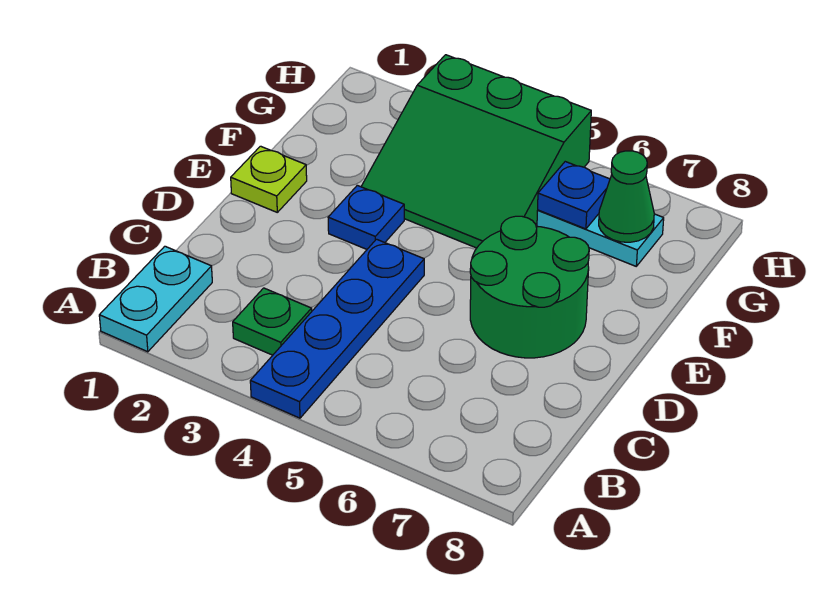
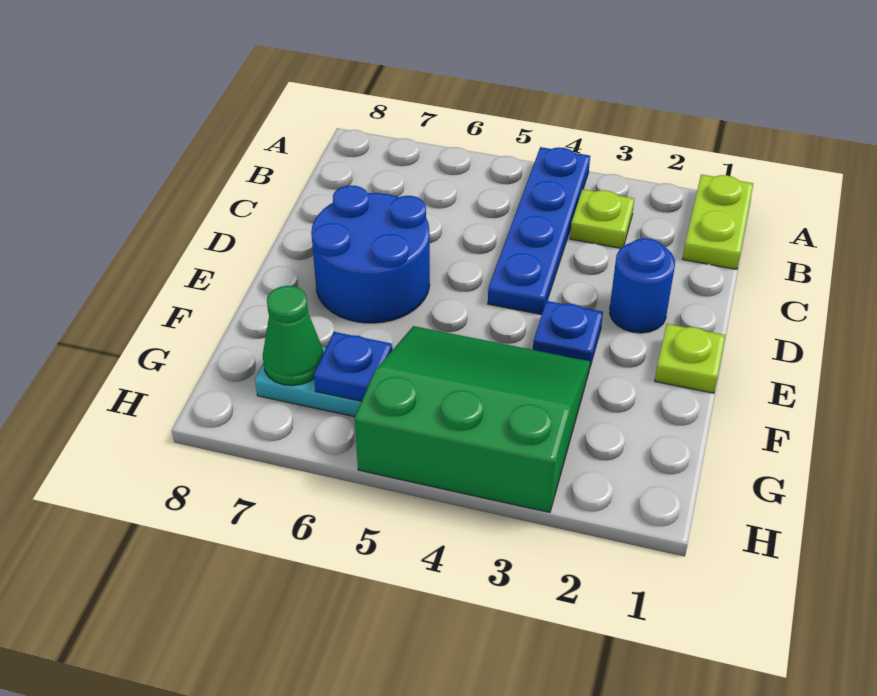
cyan 1x2 plate [99,246,212,352] -> lime 1x2 plate [683,174,753,269]
green 1x1 plate [233,288,312,355] -> lime 1x1 plate [570,189,634,248]
none -> blue 1x1 round brick [610,238,675,333]
green 2x2 round brick [470,216,589,358] -> blue 2x2 round brick [311,185,430,323]

